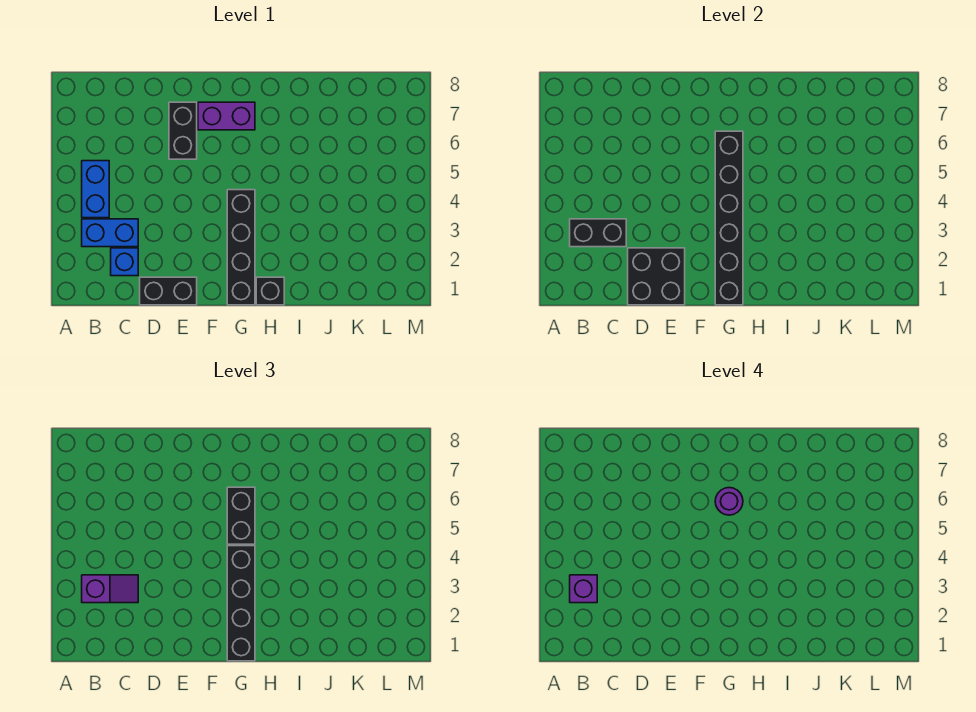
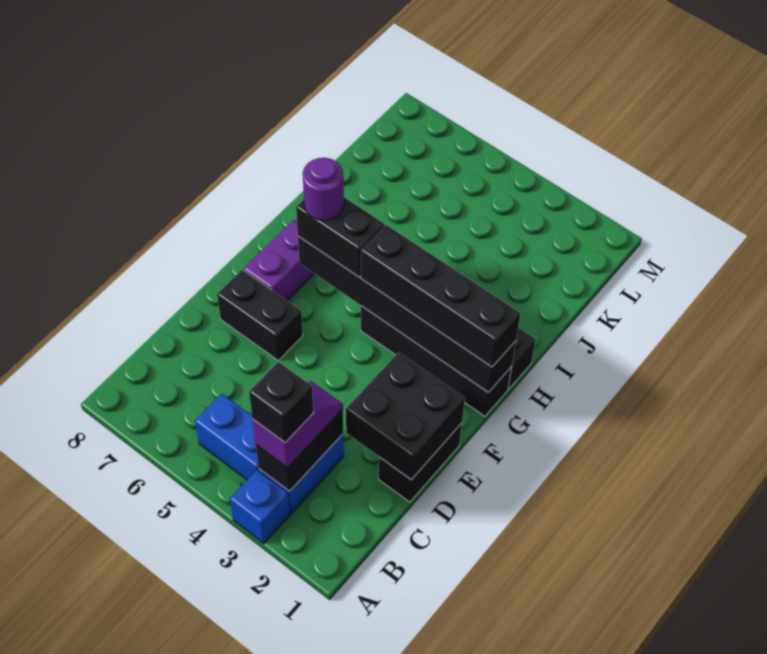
purple 1x1 brick [570,575,597,603] -> black 1x1 brick [249,362,313,443]
blue 1x1 brick [111,248,138,276] -> blue 1x1 brick moved to [230,470,290,543]

